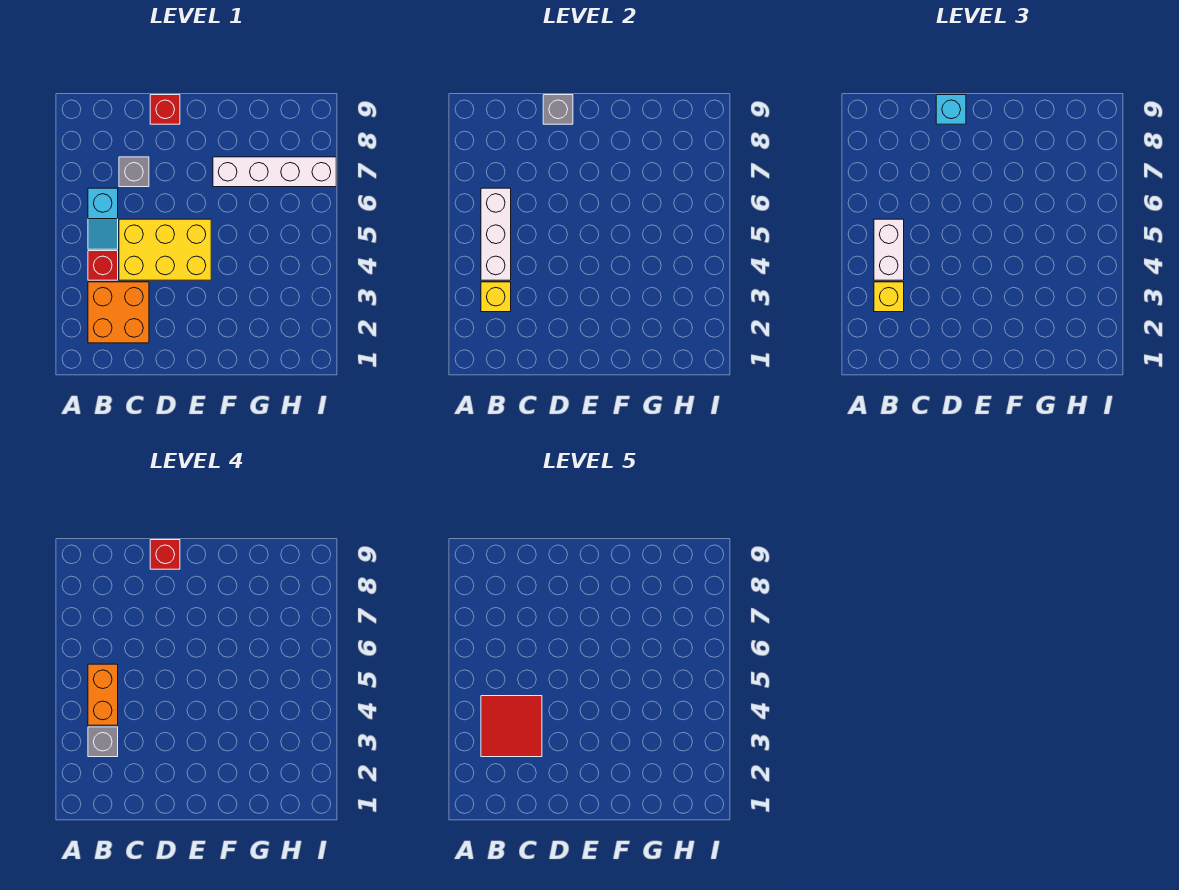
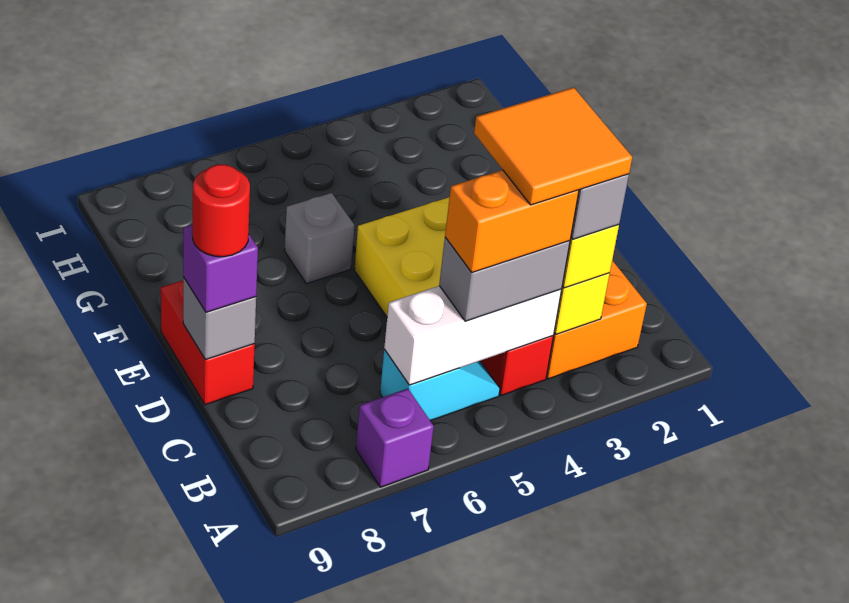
none -> purple 1x1 brick [356,389,434,487]
red 2x2 tile [481,696,542,757] -> orange 2x2 tile [474,87,632,205]
white 1x2 brick [874,219,904,280] -> grey 1x2 brick [439,237,570,321]
grey 1x1 brick [119,157,149,187] -> grey 1x1 brick moved to [285,193,354,284]
red 1x1 brick [150,95,180,124] -> red 1x2 brick [161,281,255,405]
cyan 1x1 brick [936,95,966,124] -> purple 1x1 brick [183,225,258,312]
red 1x1 brick [150,540,180,569] -> red 1x1 round brick [193,164,250,257]
white 1x4 brick [213,157,336,187] -> none

